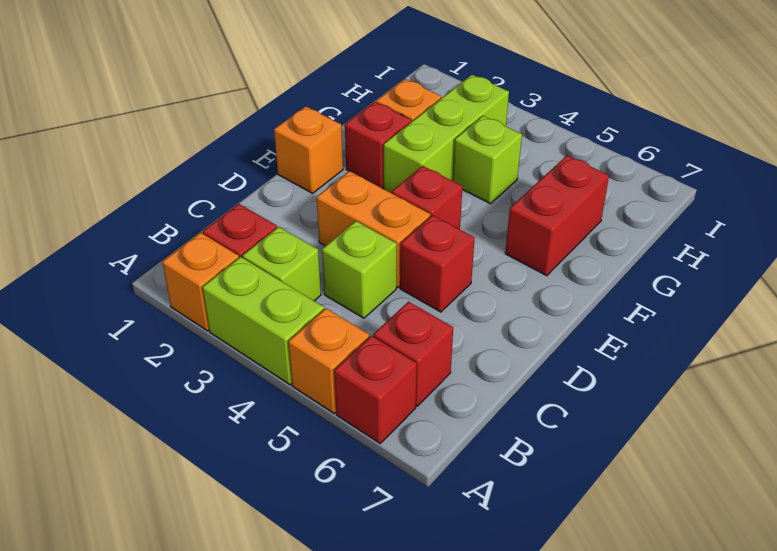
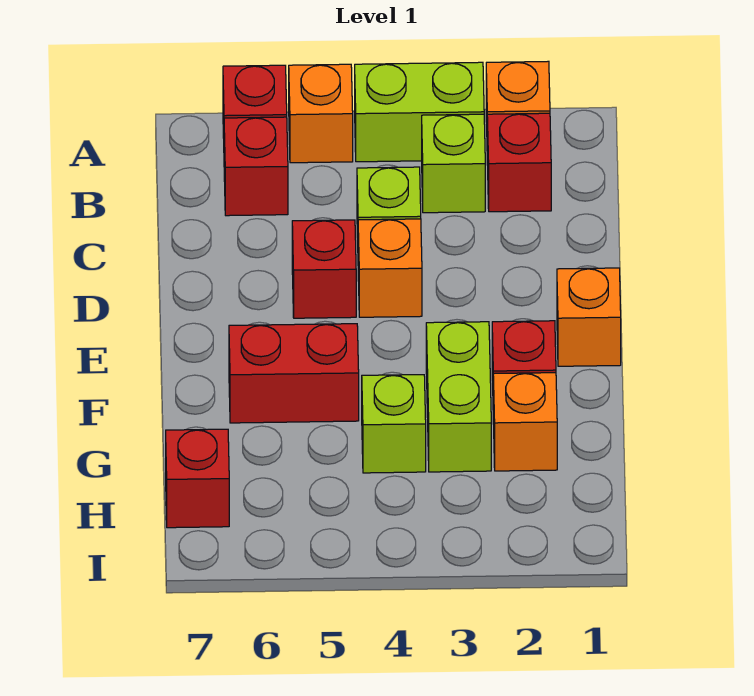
orange 1x2 brick [317,171,430,287] -> orange 1x1 brick [358,219,422,317]
red 1x1 brick [392,166,463,229] -> red 1x1 brick moved to [166,429,229,528]
lime 1x3 brick [384,75,509,193] -> lime 1x2 brick [426,322,491,472]
red 1x2 brick [505,156,609,276] -> red 1x2 brick turned to [229,324,359,423]

